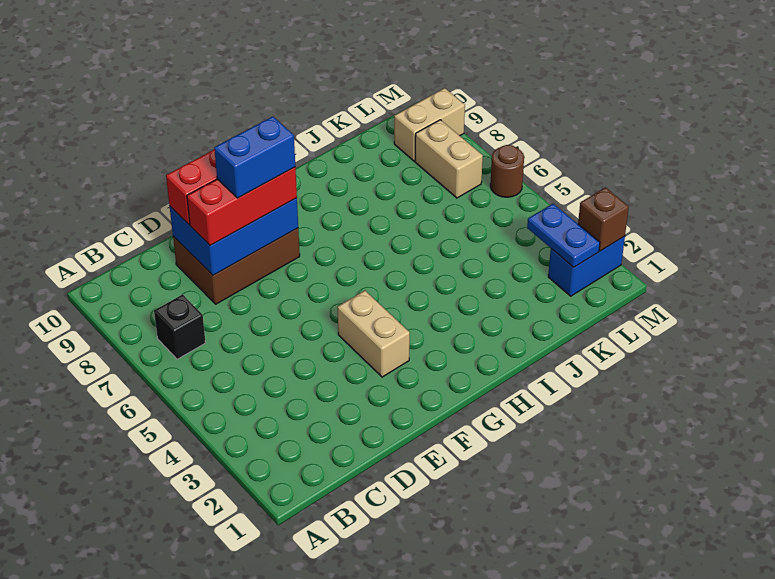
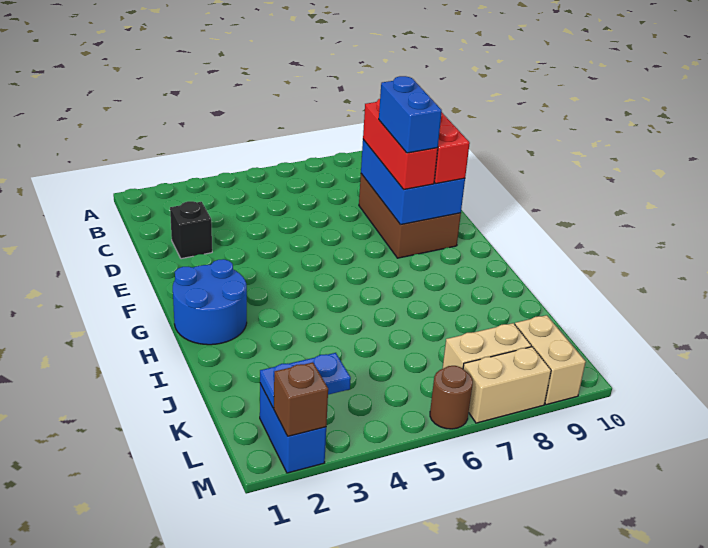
black 1x1 brick [154,294,206,359] -> black 1x1 brick moved to [170,201,212,259]
tan 1x2 brick [338,291,410,377] -> tan 1x2 brick moved to [463,347,551,423]
none -> blue 2x2 round brick [173,259,247,345]

